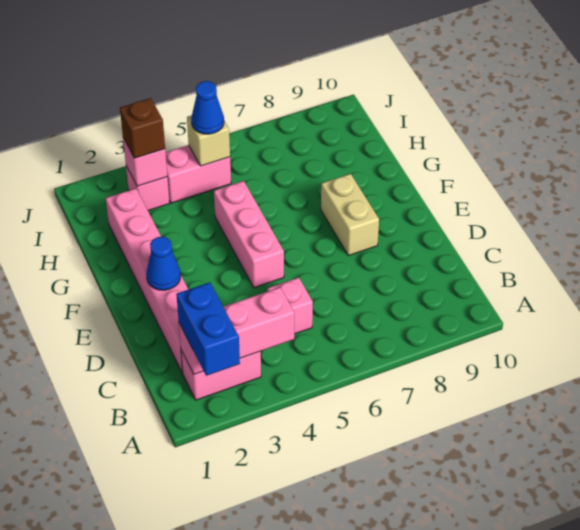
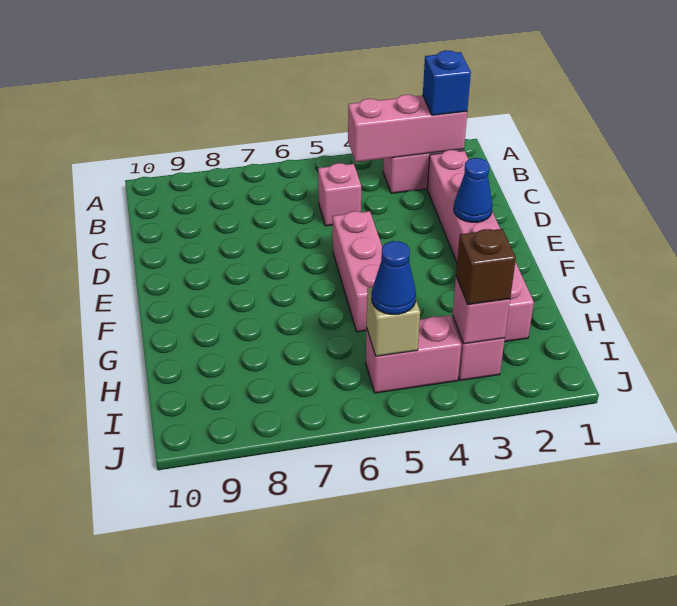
blue 1x2 brick [176,282,240,376] -> blue 1x1 brick [423,50,471,115]
tan 1x2 brick [321,174,379,256] -> none

